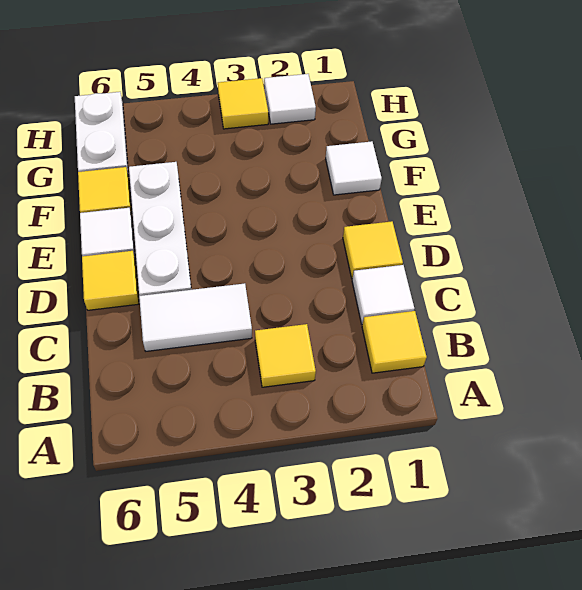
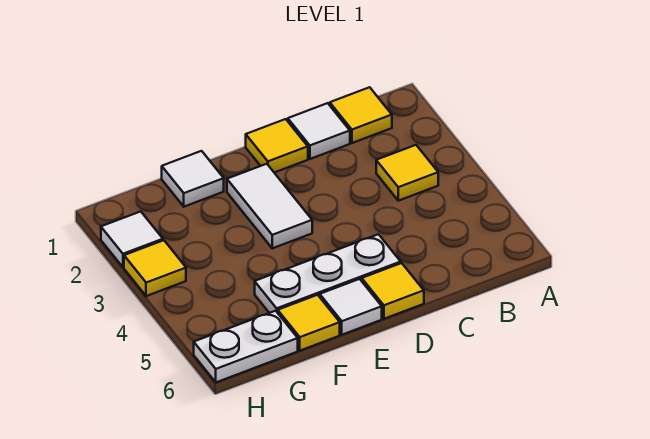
white 1x2 tile [139,283,252,351] -> white 1x2 tile moved to [227,164,312,248]

